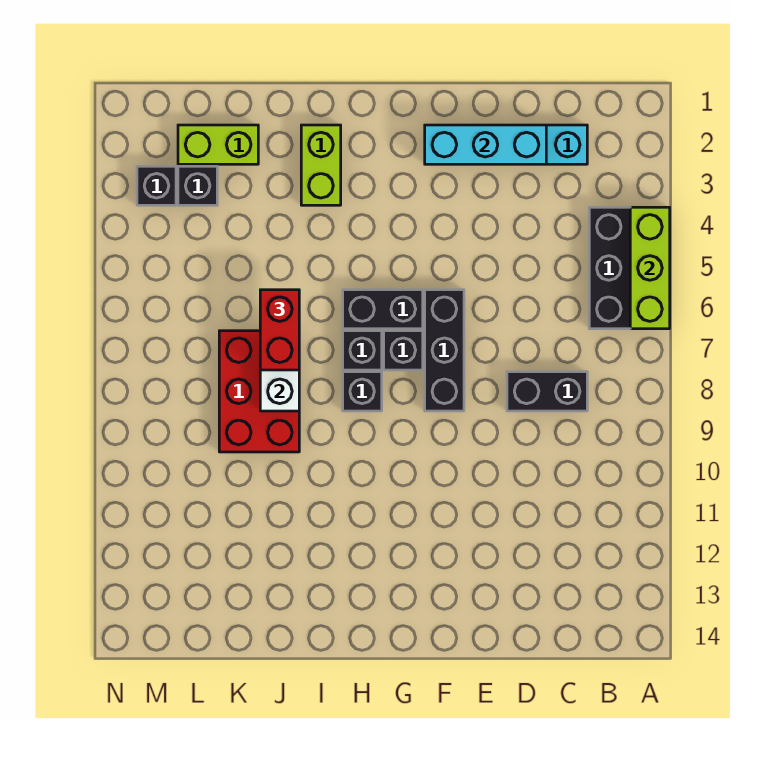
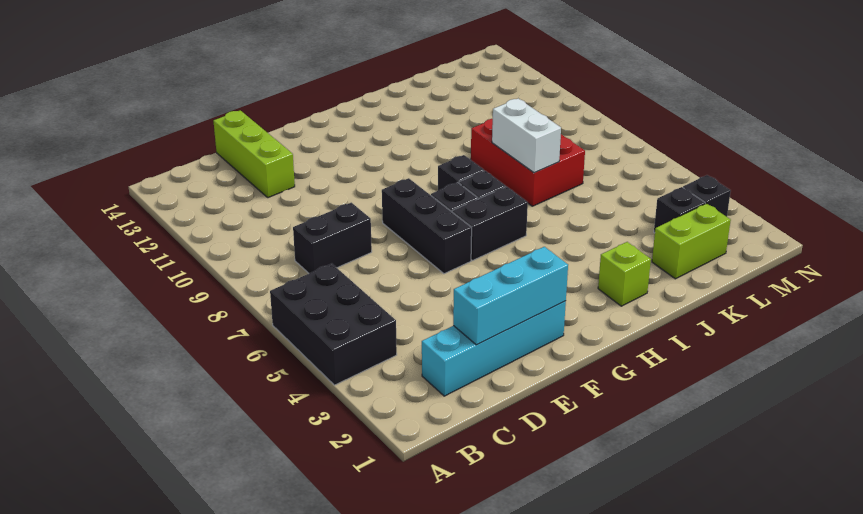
lime 1x3 brick [630,207,670,329] -> lime 1x3 brick moved to [213,110,295,198]
lime 1x2 brick [301,125,341,205] -> lime 1x1 brick [598,242,651,306]
red 1x2 brick [260,290,299,370] -> none

